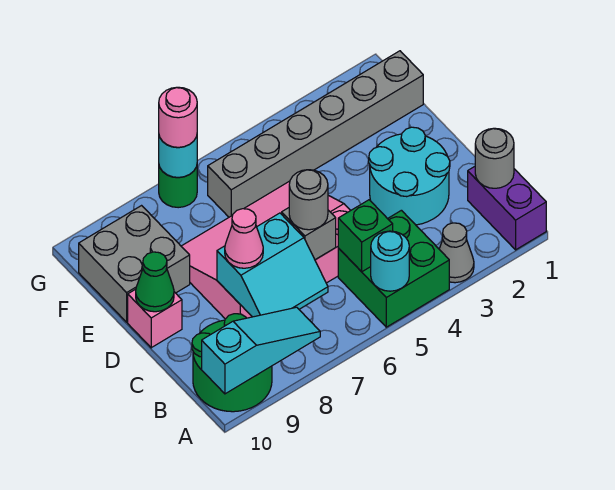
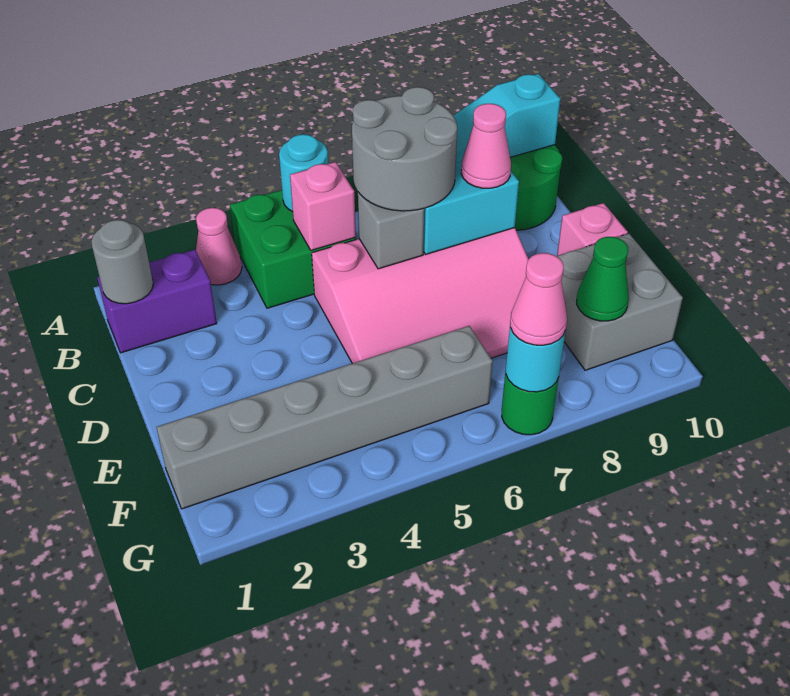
purple 1x2 brick [468,167,546,250] -> purple 1x2 brick turned to [97,250,217,353]
grey 1x1 cone [439,223,474,283] -> pink 1x1 cone [196,208,242,285]
green 1x1 brick [338,200,393,272] -> pink 1x1 brick [290,162,356,250]
cyan 2x2 round brick [369,127,450,225] -> none
grey 1x1 round brick [289,170,328,230] -> grey 2x2 round brick [352,87,457,211]
green 1x1 cone [136,252,174,312] -> green 1x1 cone moved to [577,237,629,321]
pink 1x1 round brick [159,87,197,147] -> pink 1x1 cone [510,253,567,345]

